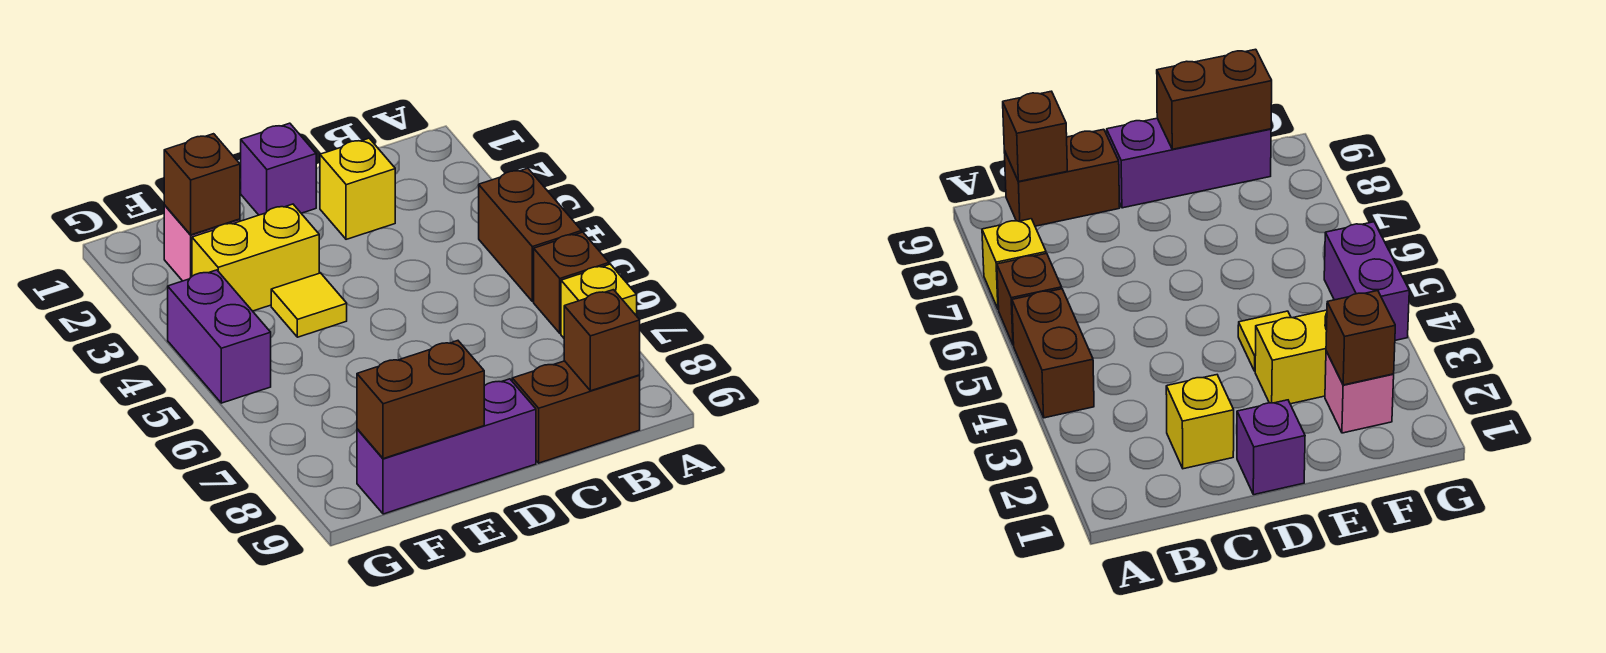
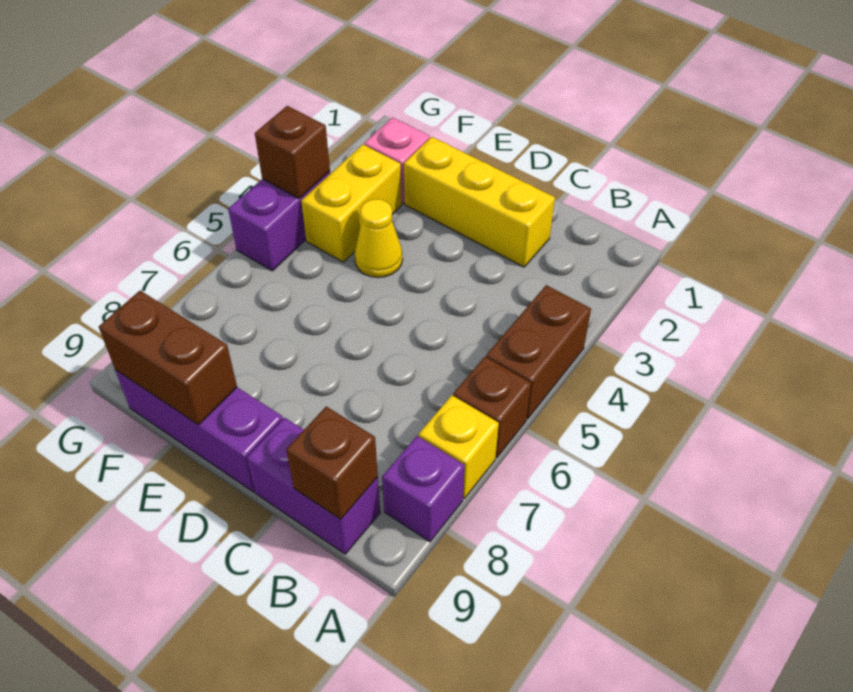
brown 1x2 brick [512,361,640,463] -> purple 1x2 brick [247,418,380,554]
yellow 1x1 brick [320,138,395,239] -> yellow 1x3 brick [404,137,555,267]
purple 1x1 brick [241,123,316,215] -> purple 1x1 brick moved to [382,436,465,542]
yellow 1x2 brick [192,204,319,311] -> yellow 1x2 brick turned to [301,145,402,262]
yellow 1x1 tile [271,273,347,337] -> yellow 1x1 cone [354,199,403,278]
brown 1x1 brick [164,134,240,235] -> brown 1x1 brick moved to [255,106,330,199]

